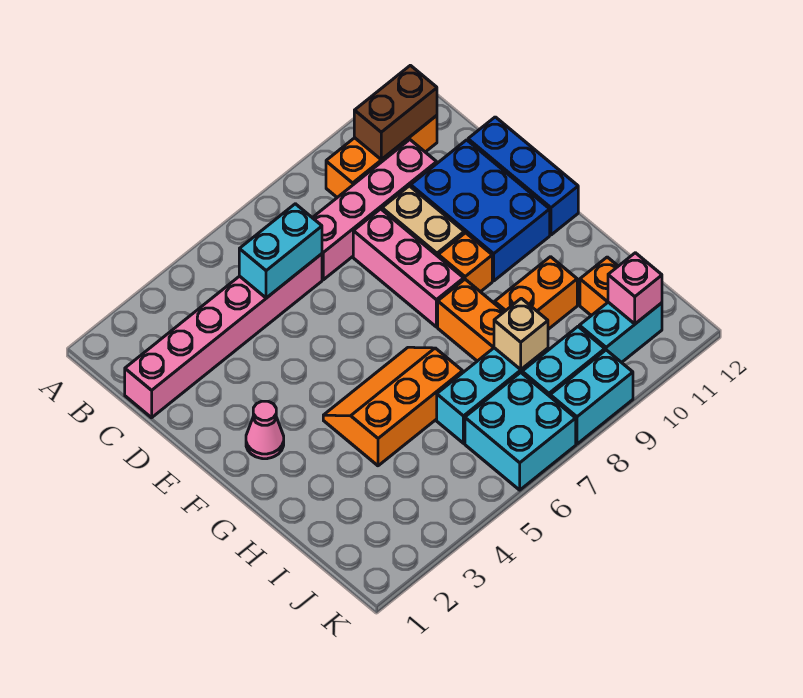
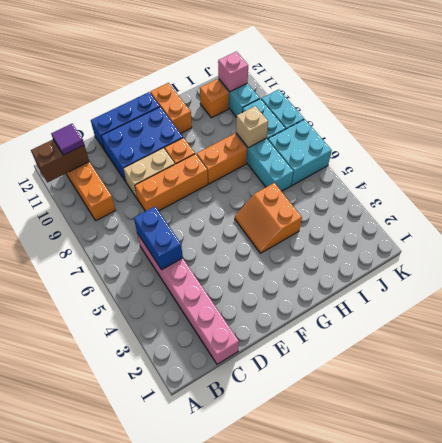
brown 1x2 brick [354,65,437,160] -> brown 1x2 brick turned to [31,140,89,182]
none -> purple 1x1 tile [51,124,84,155]
cyan 1x2 brick [239,204,322,298] -> blue 1x2 brick [134,207,183,270]
pink 1x4 brick [313,140,437,280] -> none
pink 1x3 brick [353,209,464,327] -> orange 1x3 brick [135,154,208,211]
pink 1x1 cone [246,401,284,459] -> none
orange 2x3 slope [323,347,463,466] -> orange 2x2 slope [235,183,302,253]
orange 1x2 brick [495,257,577,329] -> orange 1x2 brick moved to [150,83,192,133]

